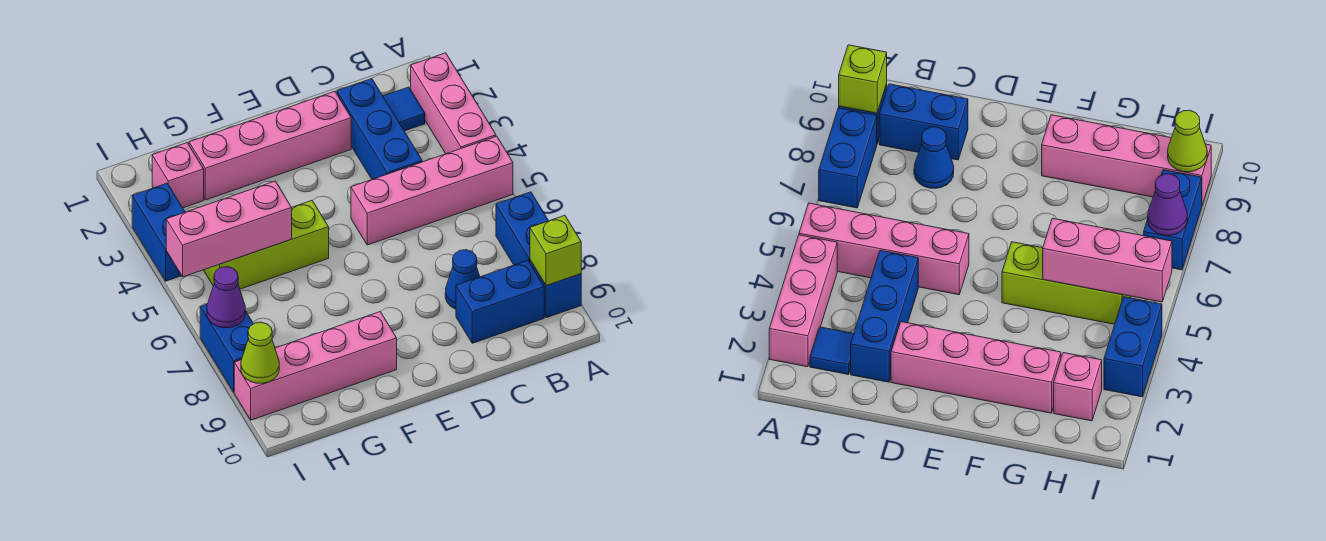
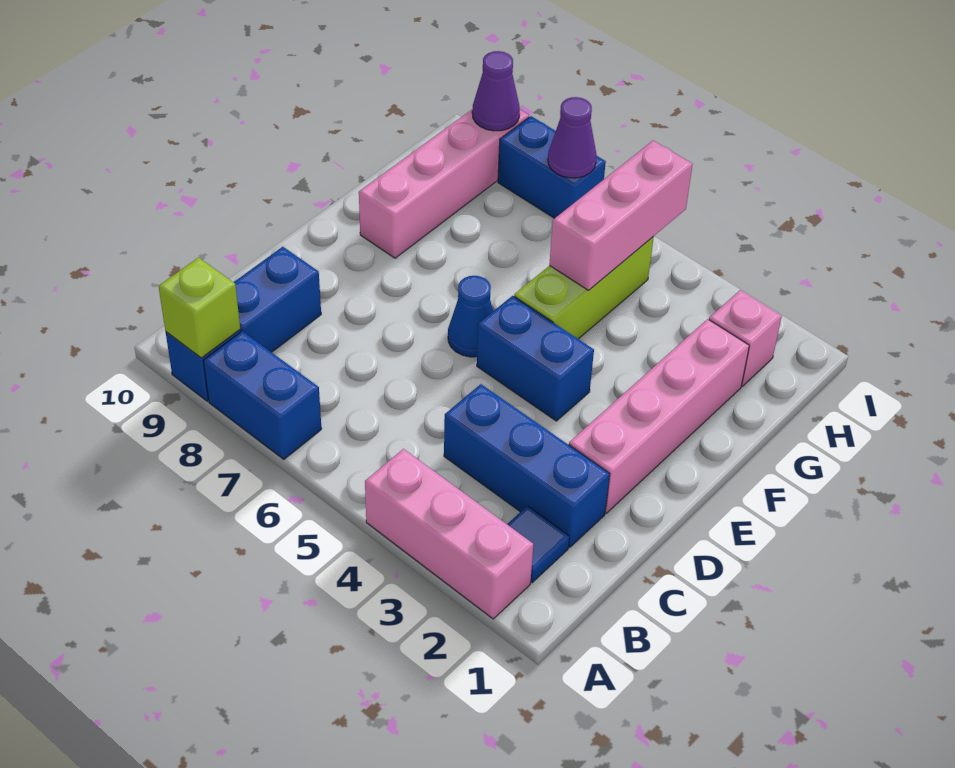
pink 1x4 brick [351,136,513,245] -> none
blue 1x1 cone [445,250,480,309] -> blue 1x1 cone moved to [448,276,493,357]
blue 1x2 brick [132,183,185,281] -> blue 1x2 brick moved to [477,296,594,421]
lime 1x1 cone [241,322,279,383] -> purple 1x1 cone [472,51,520,131]

